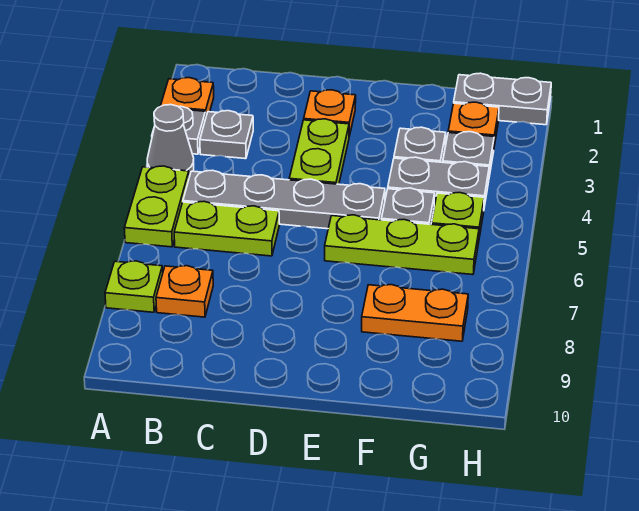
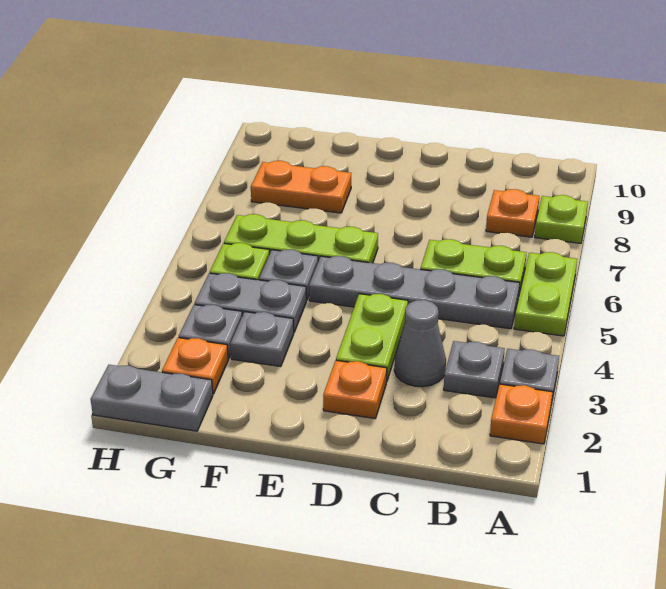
grey 1x1 cone [147,105,194,176] -> grey 1x1 cone moved to [394,300,446,387]

